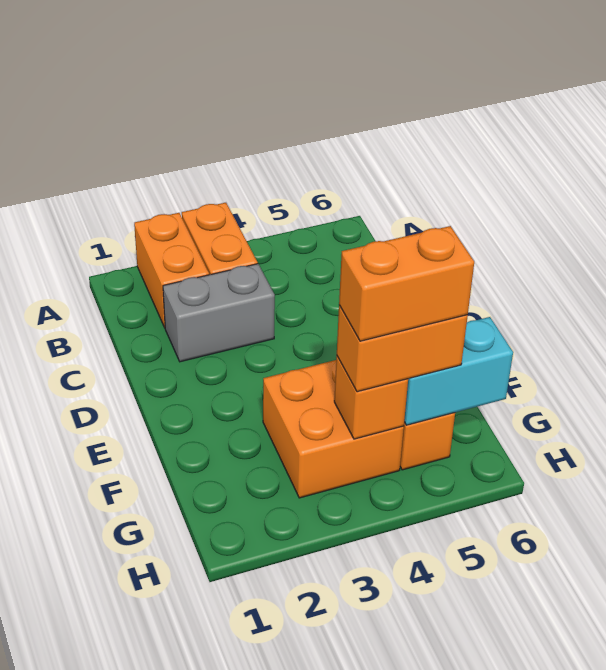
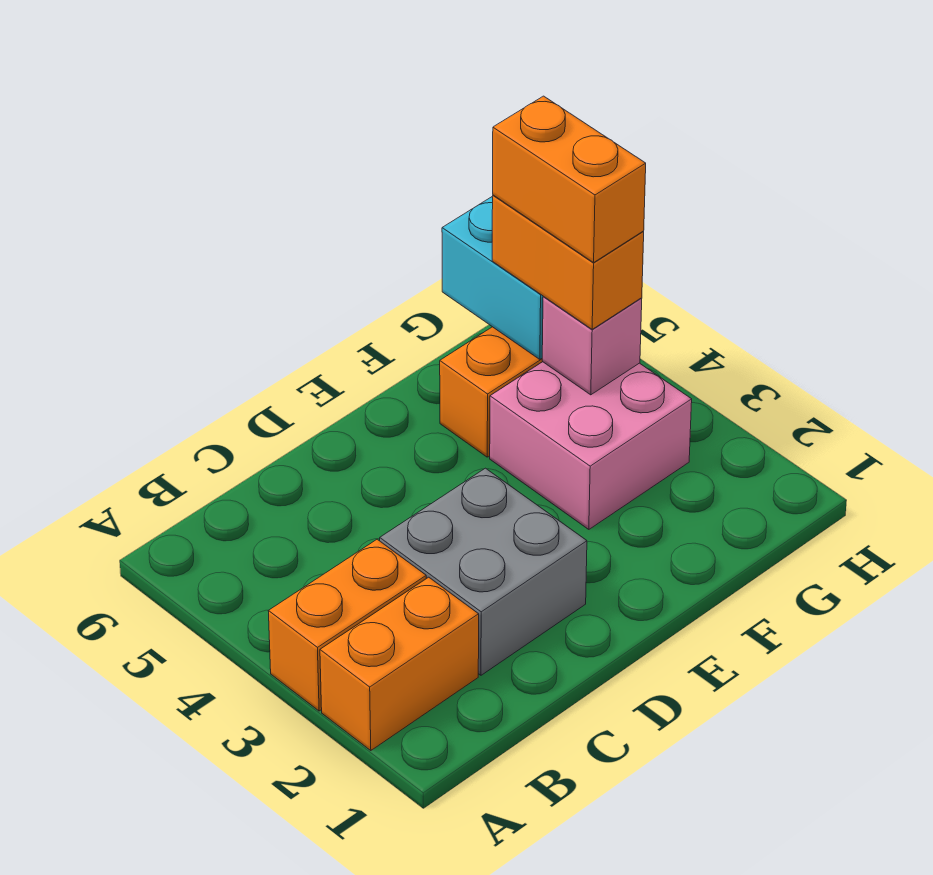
grey 1x2 brick [163,264,275,362] -> grey 2x2 brick [380,468,587,675]
orange 2x2 brick [263,360,404,498] -> pink 2x2 brick [490,362,692,529]
orange 1x1 brick [334,357,408,439] -> pink 1x1 brick [542,296,642,395]

